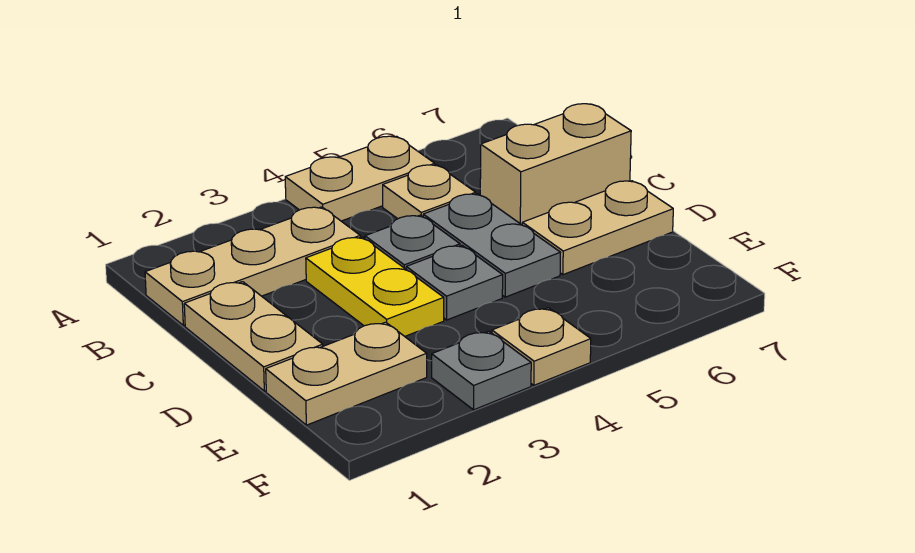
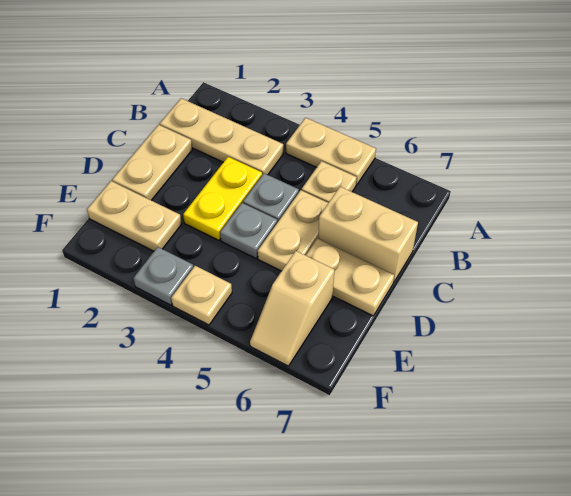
grey 1x2 plate [423,194,560,297] -> tan 1x2 plate [258,190,328,271]
none -> tan 1x2 slope [250,251,334,366]

